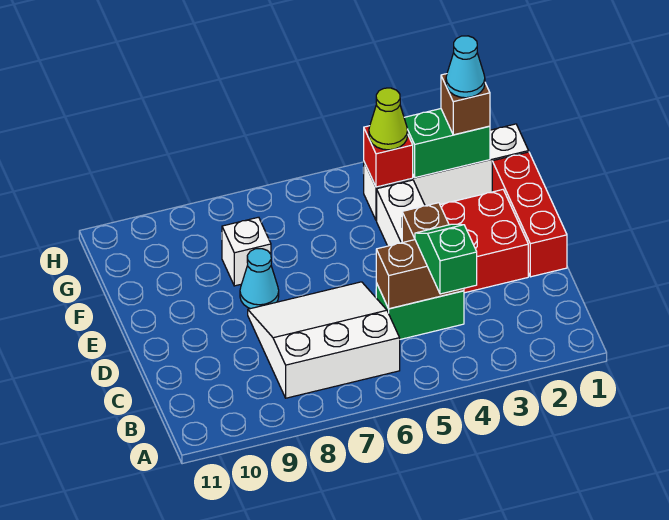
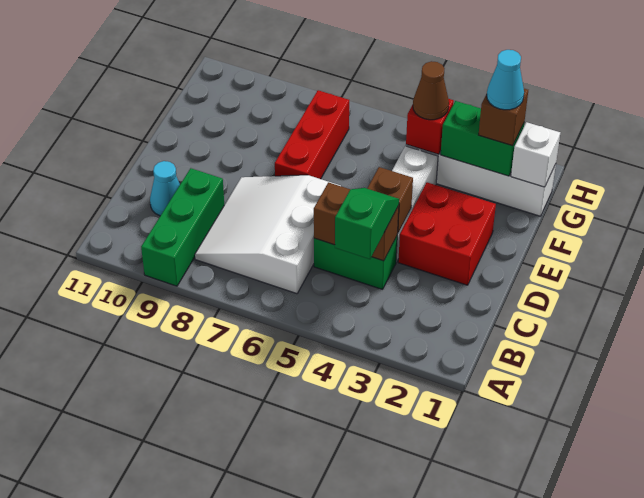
none -> green 1x3 brick [141,168,224,286]
white 3x3 slope [248,282,400,398] -> white 3x3 slope turned to [195,175,341,294]
red 1x3 brick [492,152,567,277] -> red 1x3 brick moved to [275,90,349,179]
cyan 1x1 cone [240,249,279,309] -> cyan 1x1 cone moved to [150,161,180,216]
white 1x1 brick [222,217,271,286] -> white 1x1 brick moved to [511,122,560,187]
lime 1x1 cone [369,88,408,150] -> brown 1x1 cone [413,61,449,120]

